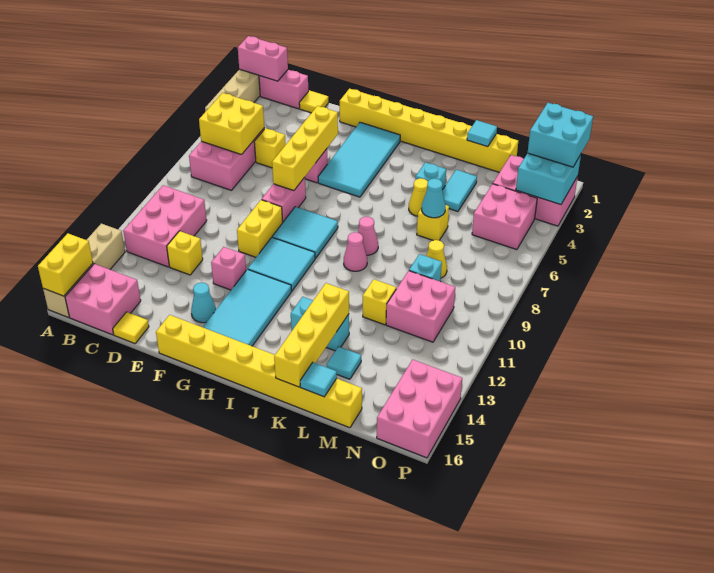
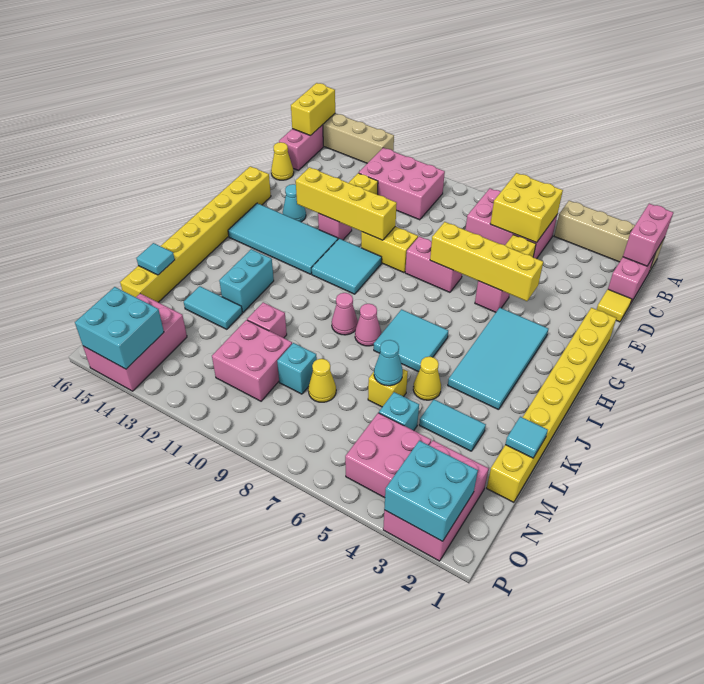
yellow 1x2 brick [38,233,93,296] -> yellow 1x2 brick turned to [291,83,335,136]
pink 2x2 brick [65,264,141,335] -> pink 1x2 brick [279,125,323,170]
yellow 1x1 tile [113,312,149,344] -> yellow 1x1 cone [271,142,294,180]
cyan 2x4 tile [318,122,400,197] -> cyan 2x4 tile turned to [448,308,548,410]
cyan 2x2 tile [272,207,338,258] -> cyan 2x2 tile moved to [374,309,448,372]
cyan 1x1 brick [416,162,446,190] -> cyan 1x1 brick moved to [379,392,419,431]
yellow 1x4 brick [274,283,349,387] -> yellow 1x4 brick moved to [296,167,397,240]
yellow 1x1 brick [363,279,396,325] -> pink 1x1 brick [247,302,287,338]
cyan 1x1 tile [327,347,361,379] -> cyan 1x2 tile [184,286,242,329]
cyan 2x2 brick [528,103,593,167] -> cyan 2x2 brick moved to [75,287,164,369]
pink 2x3 brick [377,360,462,458] -> pink 2x3 brick turned to [83,294,187,391]

